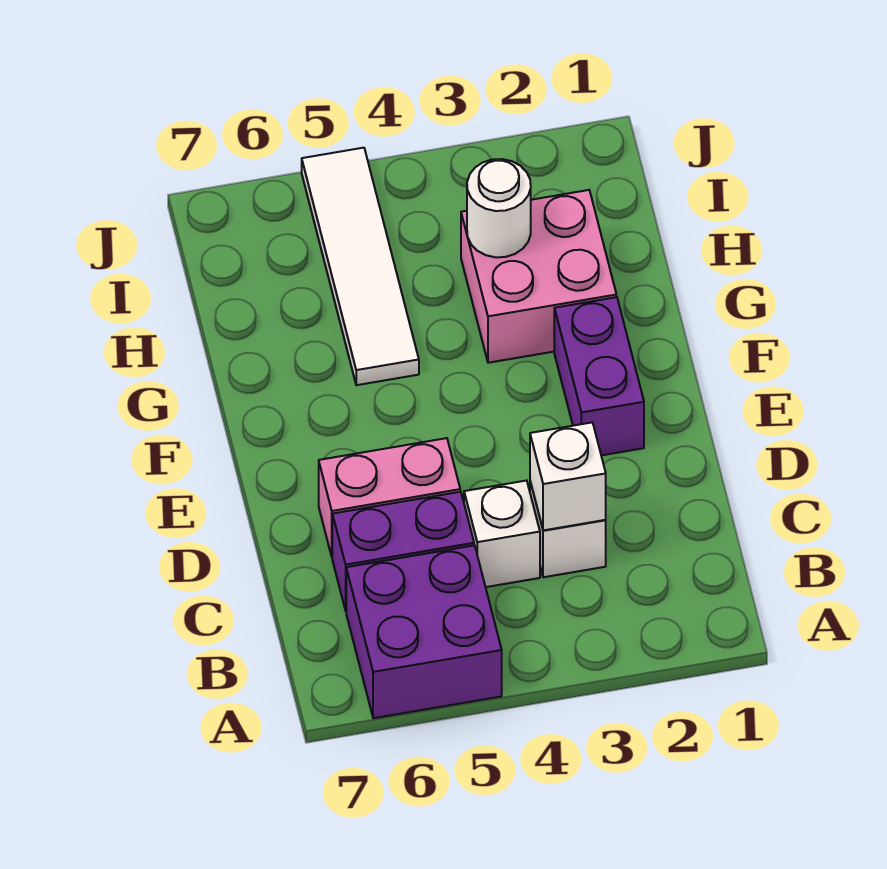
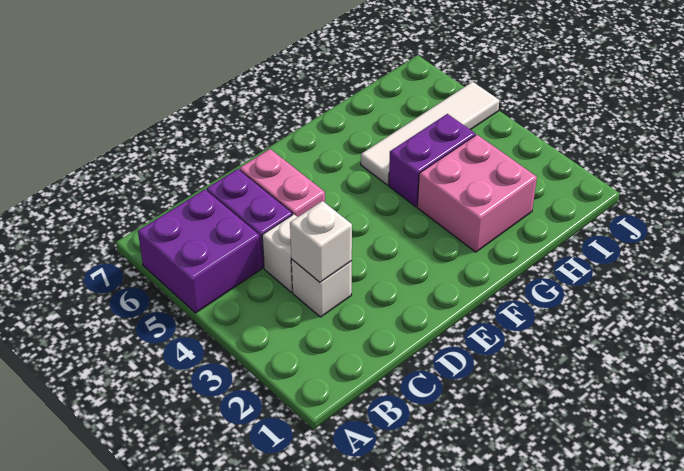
purple 1x2 brick [554,297,644,455] -> purple 1x2 brick moved to [389,114,475,207]
white 1x1 round brick [467,159,531,257] -> none

